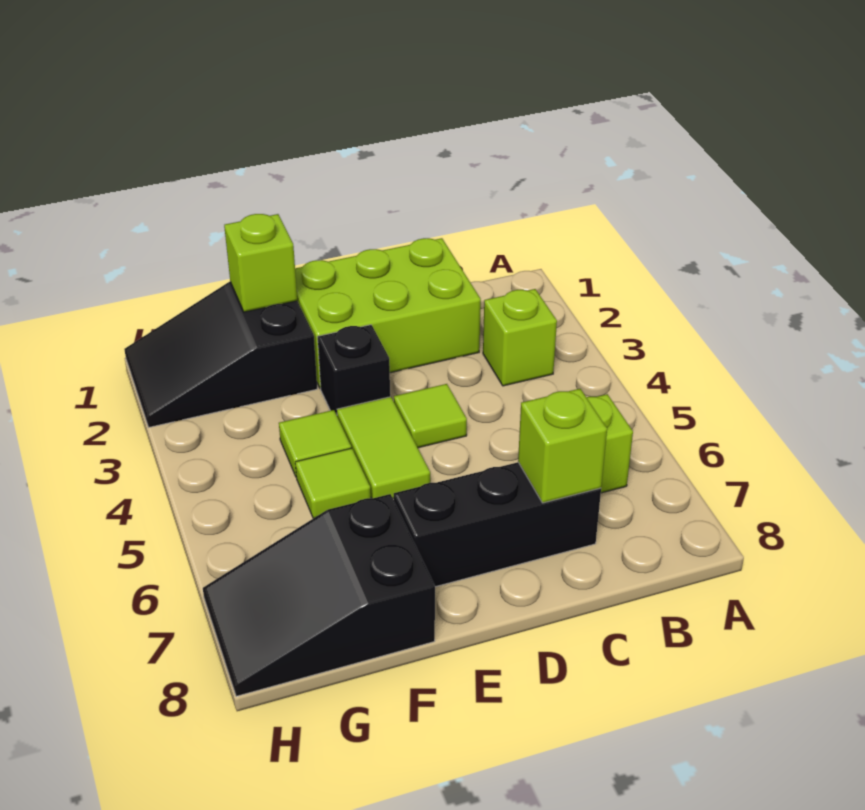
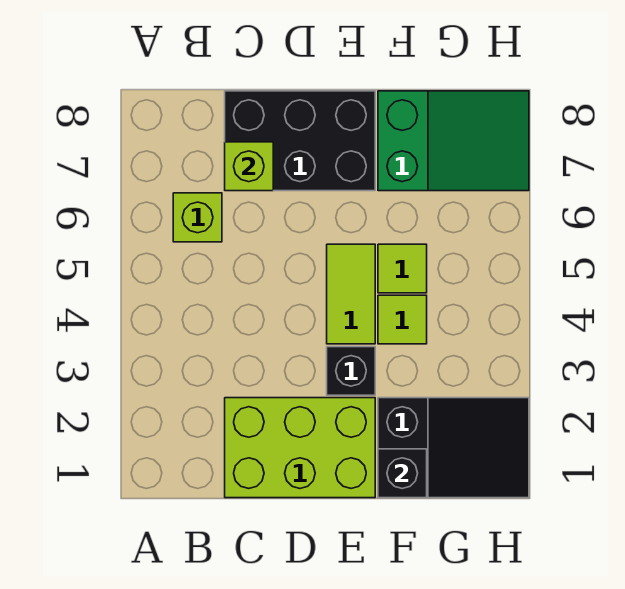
lime 1x1 brick [483,289,557,386] -> none
black 1x3 brick [394,462,601,587] -> black 2x3 brick [225,91,375,191]
lime 1x1 tile [394,384,467,448] -> none
lime 1x1 brick [224,214,297,312] -> black 1x1 brick [378,449,427,498]
black 2x3 slope [203,494,435,696] -> green 2x3 slope [378,91,529,191]

